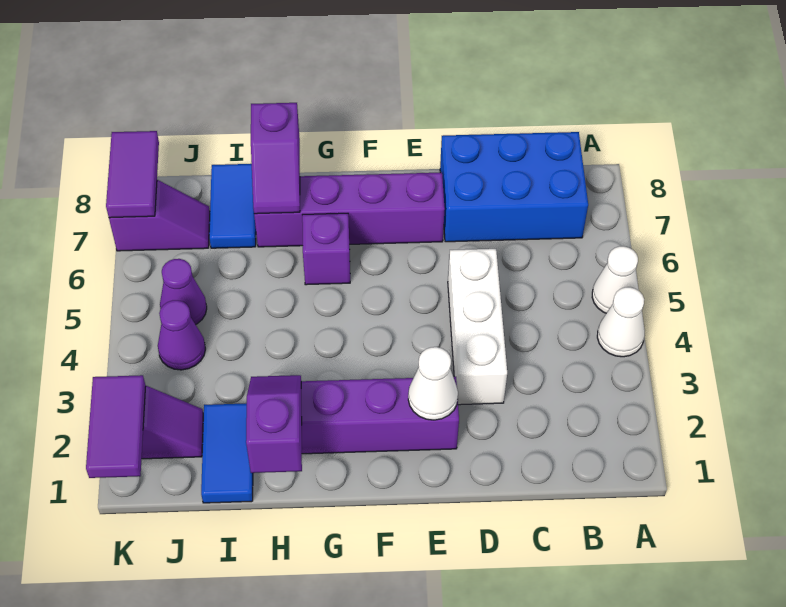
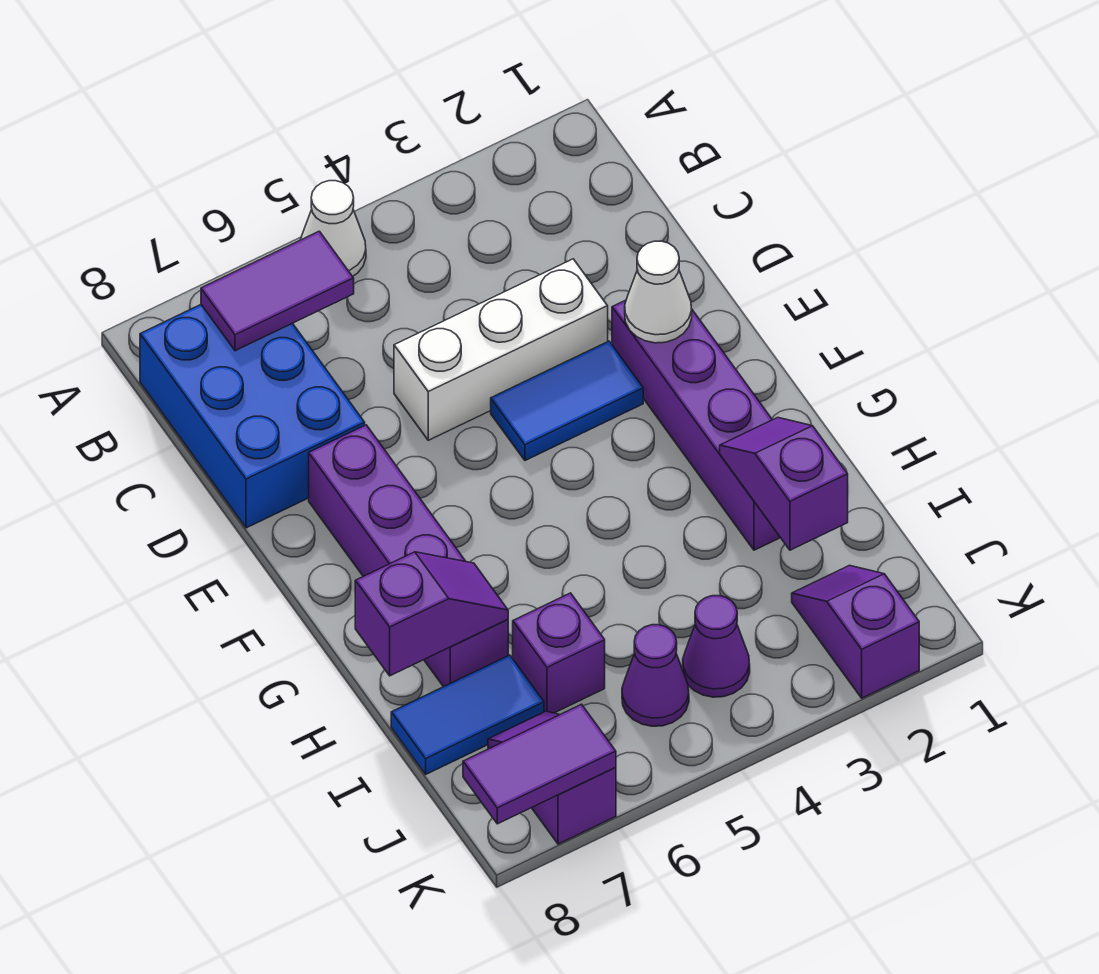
white 1x1 cone [597,287,645,357] -> none
purple 1x1 brick [302,213,350,285] -> purple 1x1 brick moved to [513,593,605,713]
purple 1x2 slope [246,375,302,473] -> purple 1x2 slope turned to [720,417,848,550]
blue 1x2 tile [201,403,253,503] -> blue 1x2 tile moved to [491,341,643,460]
purple 1x2 tile [86,375,146,478] -> purple 1x2 tile moved to [201,231,354,351]

